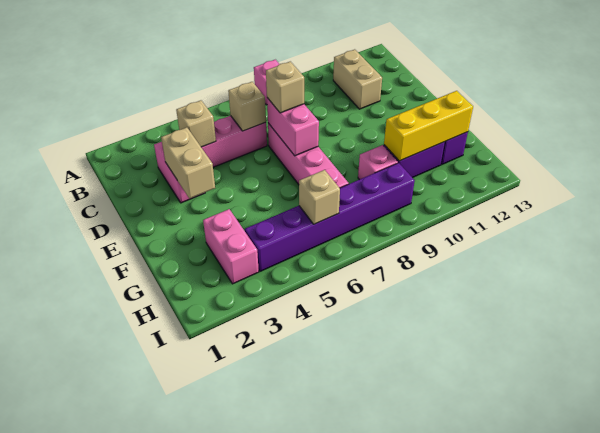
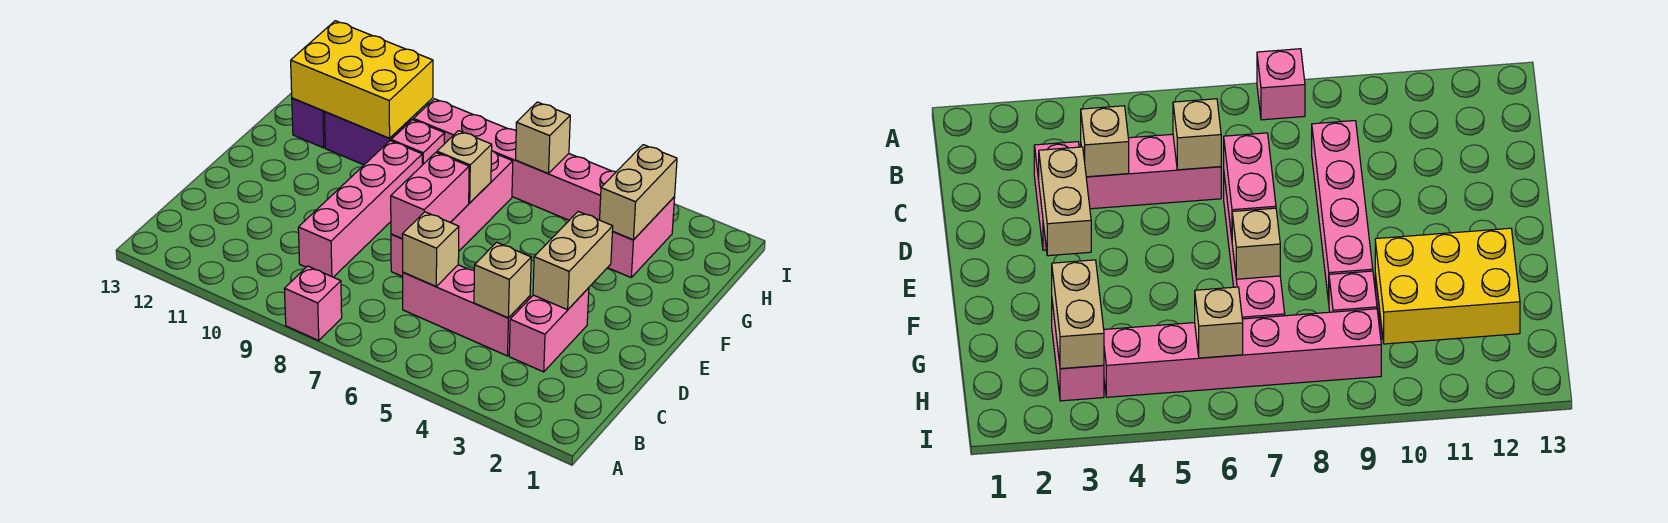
tan 1x2 brick [333,49,382,109] -> tan 1x2 brick moved to [600,145,677,240]
none -> pink 1x4 brick [298,141,422,277]
tan 1x1 brick [266,61,304,113] -> tan 1x1 brick moved to [437,131,492,203]
yellow 1x3 brick [384,91,473,161] -> yellow 2x3 brick [291,21,433,138]
purple 1x6 brick [245,163,415,271] -> pink 1x6 brick [414,99,616,220]

